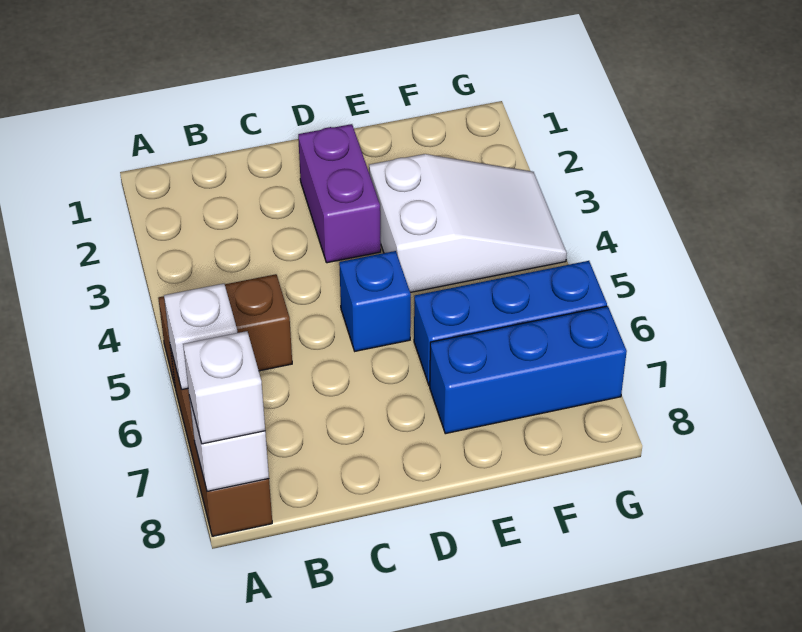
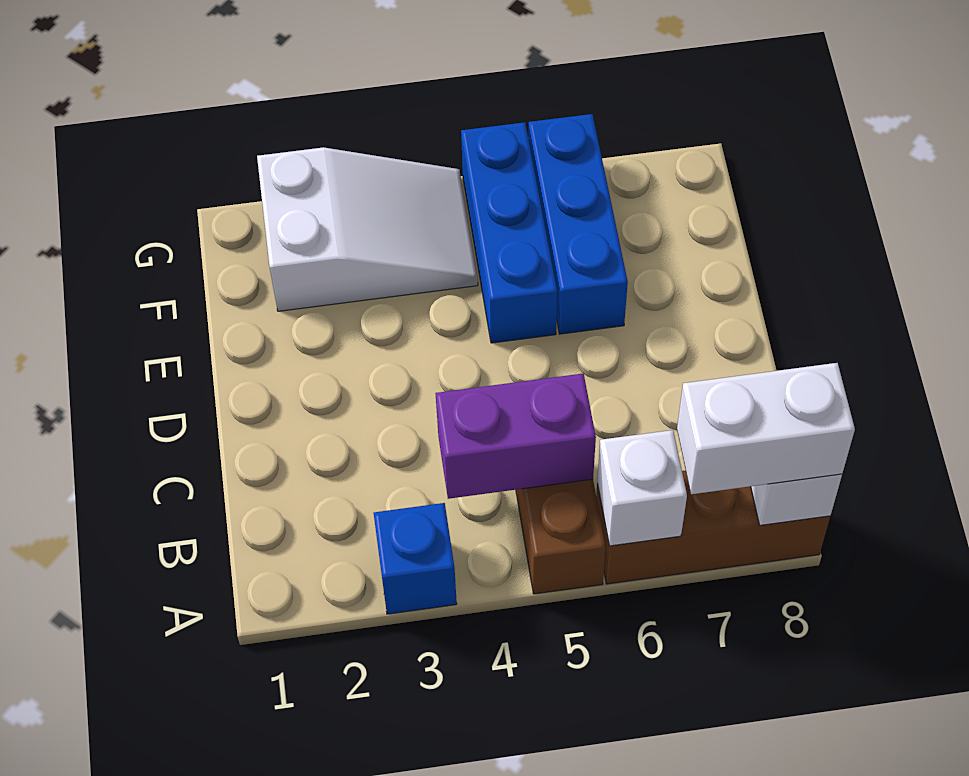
white 1x1 brick [183,331,265,444] -> white 1x2 brick [677,363,855,494]
purple 1x2 brick [298,124,381,263] -> purple 1x2 brick moved to [436,373,596,499]
blue 1x1 brick [339,251,411,351] -> blue 1x1 brick moved to [374,503,457,614]
white 2x3 slope [369,154,567,292] -> white 2x3 slope turned to [257,147,478,311]
blue 1x3 brick [430,306,627,434] -> blue 1x3 brick moved to [461,122,557,343]

